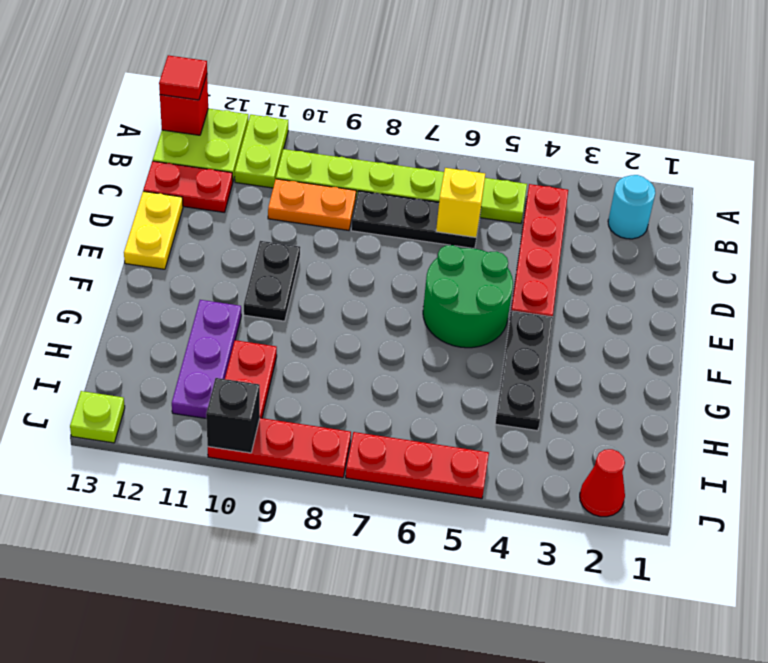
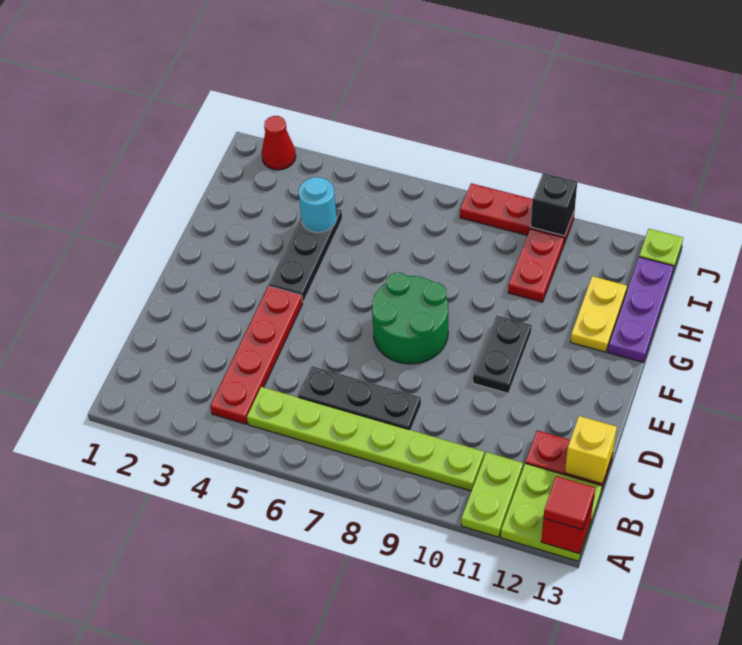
cyan 1x1 round brick [608,175,655,239] -> cyan 1x1 round brick moved to [299,177,337,233]
yellow 1x1 brick [436,168,485,237] -> yellow 1x1 brick moved to [565,416,617,484]
orange 1x2 plate [268,179,356,230] -> none
yellow 1x2 plate [124,191,183,269] -> yellow 1x2 plate moved to [570,276,627,352]
green 2x2 round brick [423,245,513,348] -> green 2x2 round brick moved to [372,273,448,364]
purple 1x3 plate [172,300,241,418] -> purple 1x3 plate moved to [608,257,674,362]
red 1x3 plate [346,432,489,499] -> none

